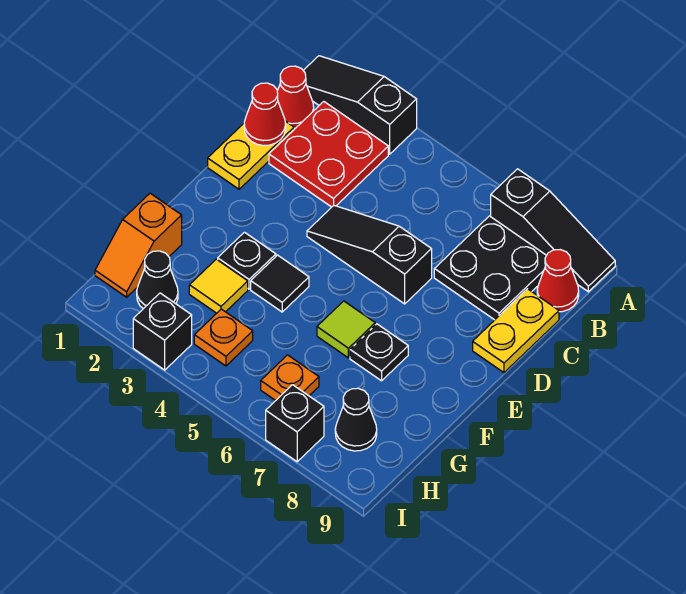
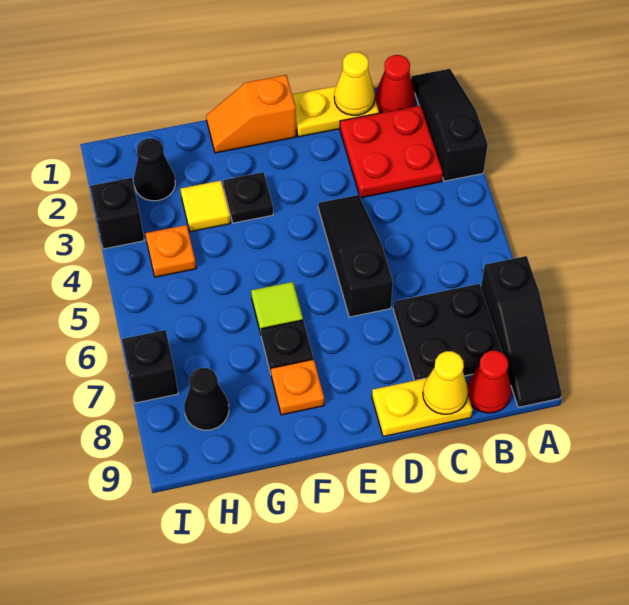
red 1x1 cone [244,83,286,146] -> yellow 1x1 cone [334,52,375,115]
none -> yellow 1x1 cone [423,351,468,414]
black 1x1 tile [251,255,309,312] -> none
orange 1x2 slope [95,193,182,297] -> orange 1x2 slope moved to [206,75,296,153]
orange 1x1 plate [261,355,319,401] -> orange 1x1 plate moved to [271,359,324,415]

